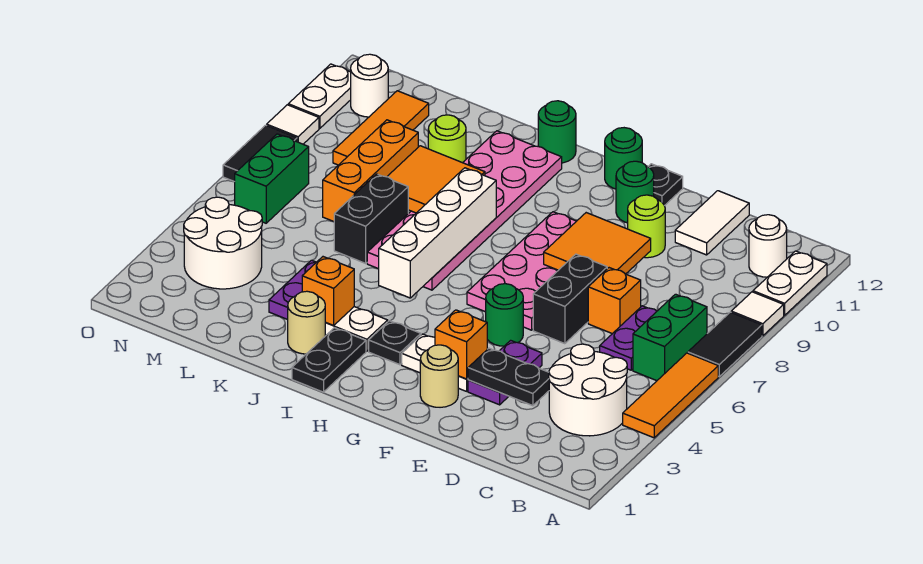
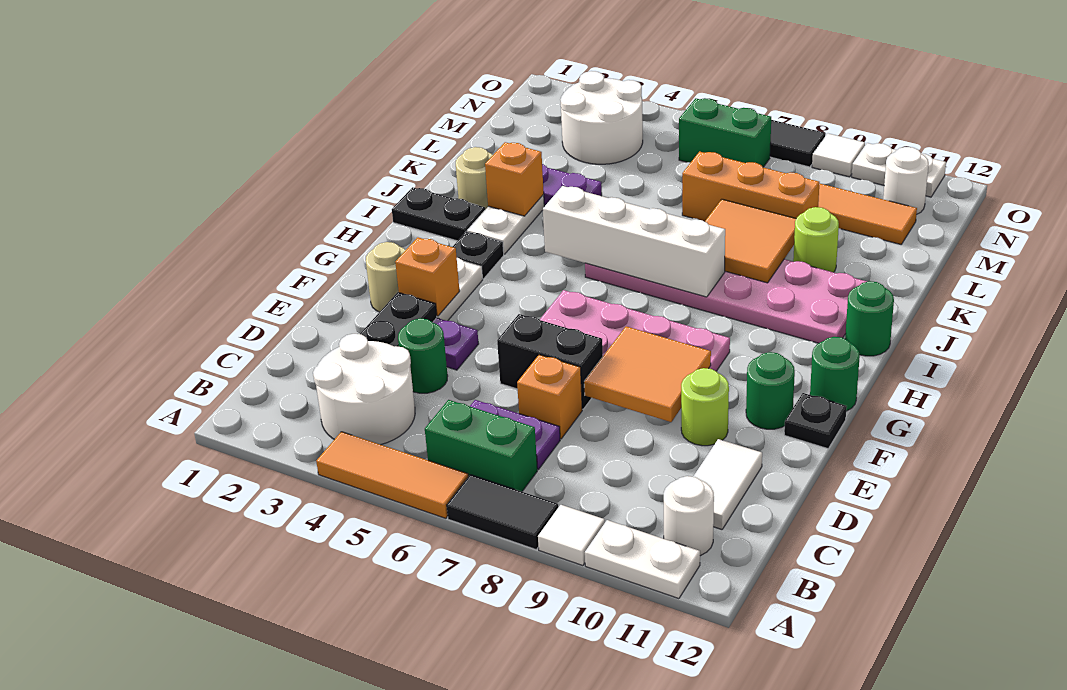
white 1x2 tile [675,191,749,255] -> white 1x2 tile turned to [693,439,762,530]
green 1x1 round brick [486,284,523,346] -> green 1x1 round brick moved to [398,318,448,393]
black 1x2 brick [334,174,408,263] -> none

